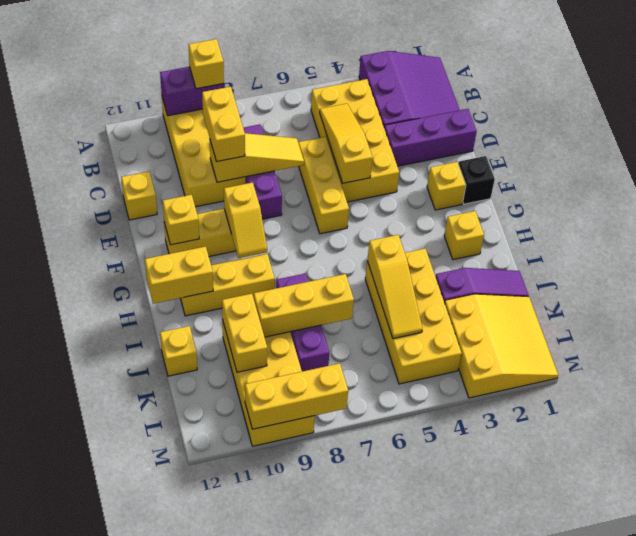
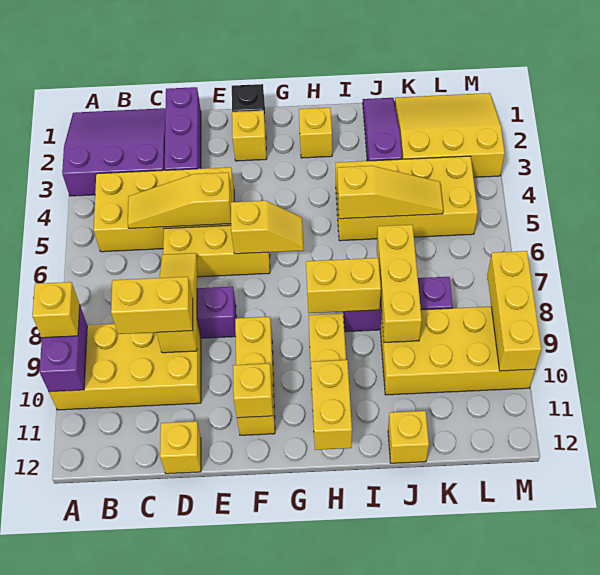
yellow 1x2 slope [224,182,267,258] -> yellow 1x2 slope moved to [231,201,304,254]
yellow 1x2 brick [222,294,267,372] -> yellow 1x2 brick moved to [306,258,381,313]

